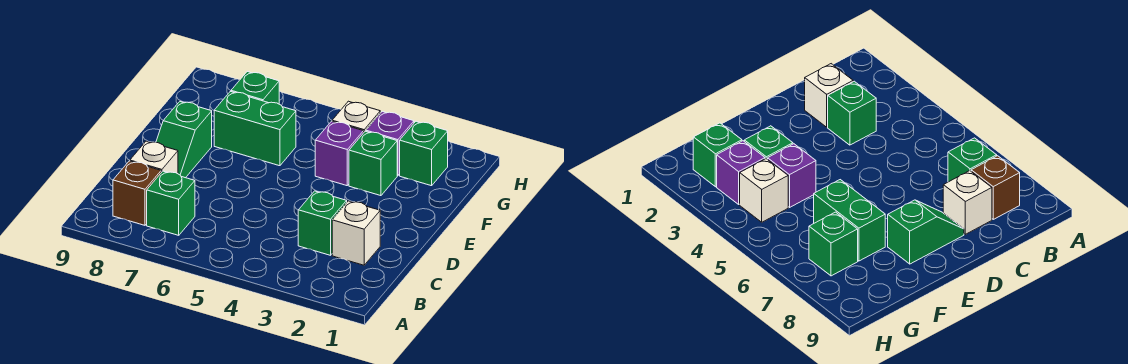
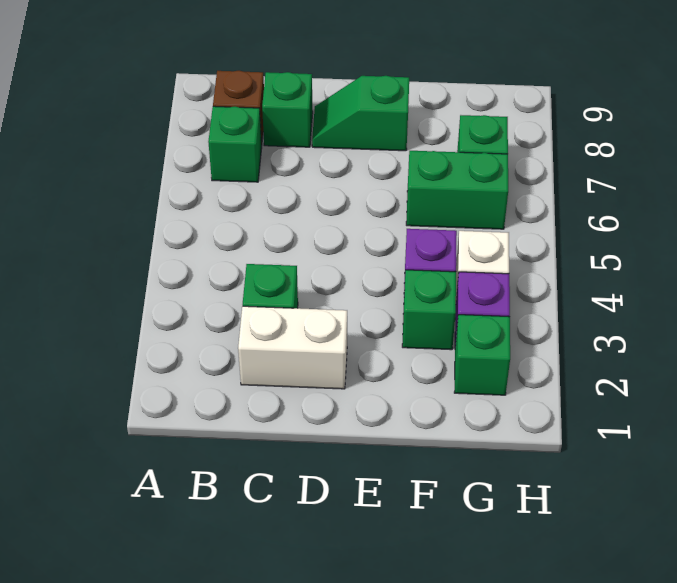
white 1x1 brick [332,201,380,265] -> white 1x2 brick [238,306,347,389]
white 1x1 brick [130,141,178,174] -> green 1x1 brick [262,72,313,147]
green 1x2 brick [214,91,296,166] -> green 1x2 brick turned to [406,151,508,229]

